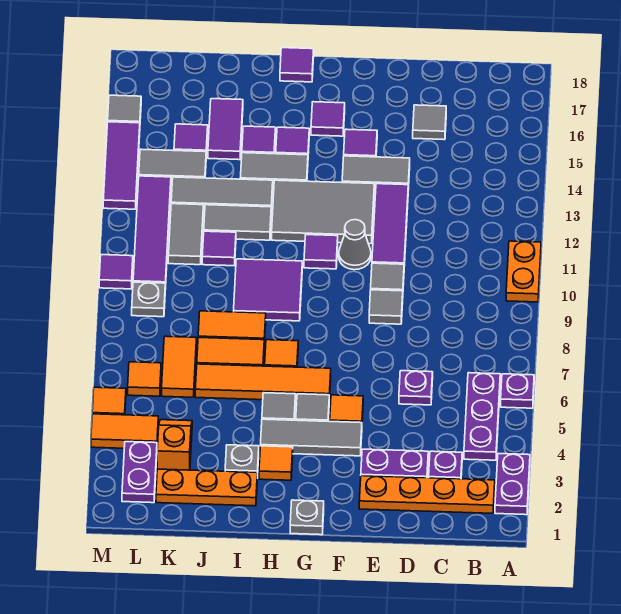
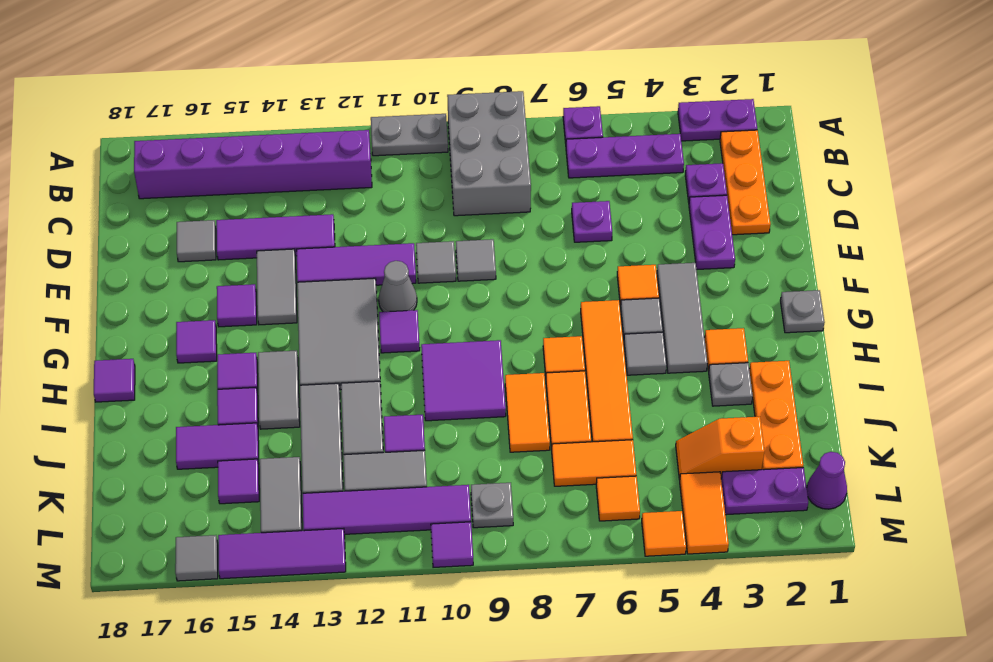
none -> grey 2x3 brick [447,91,531,216]
orange 1x2 plate [506,241,541,302] -> grey 1x2 plate [371,114,448,156]
orange 1x4 plate [359,476,495,513] -> orange 1x3 plate [720,130,770,235]
none -> purple 1x6 brick [134,130,372,199]
none -> purple 1x3 tile [216,214,335,260]
none -> purple 1x1 cone [807,452,847,509]

